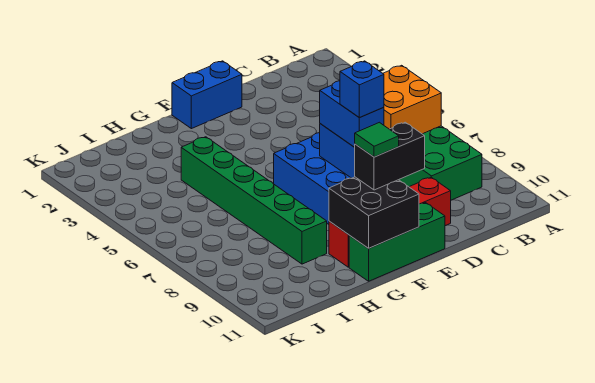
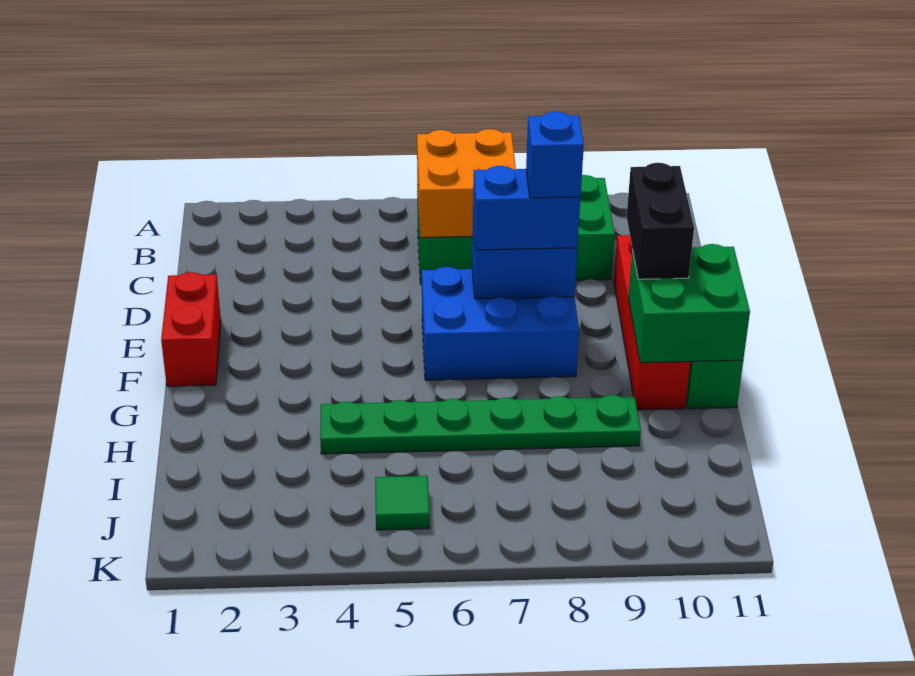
blue 1x2 brick [172,61,242,129] -> red 1x2 brick [161,272,221,386]
black 2x2 brick [329,177,419,248] -> green 2x2 brick [628,244,750,363]
green 1x1 tile [355,122,399,157] -> green 1x1 tile moved to [375,476,430,530]
green 1x6 brick [181,137,327,264] -> green 1x6 plate [320,395,641,454]

